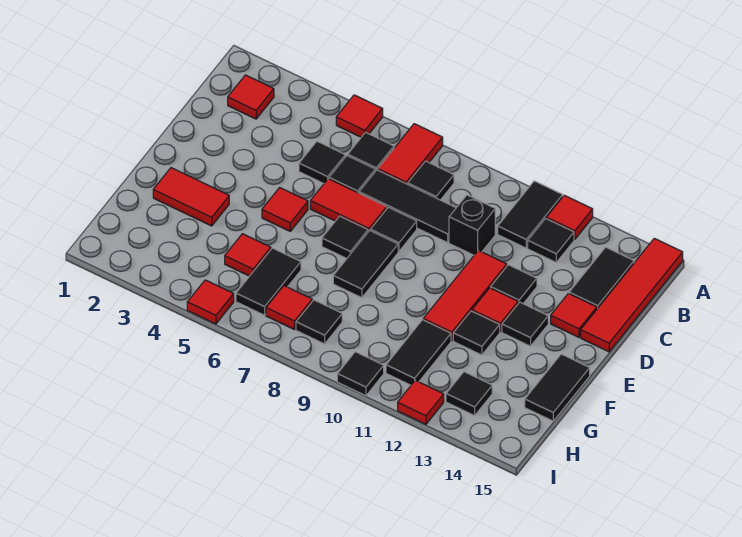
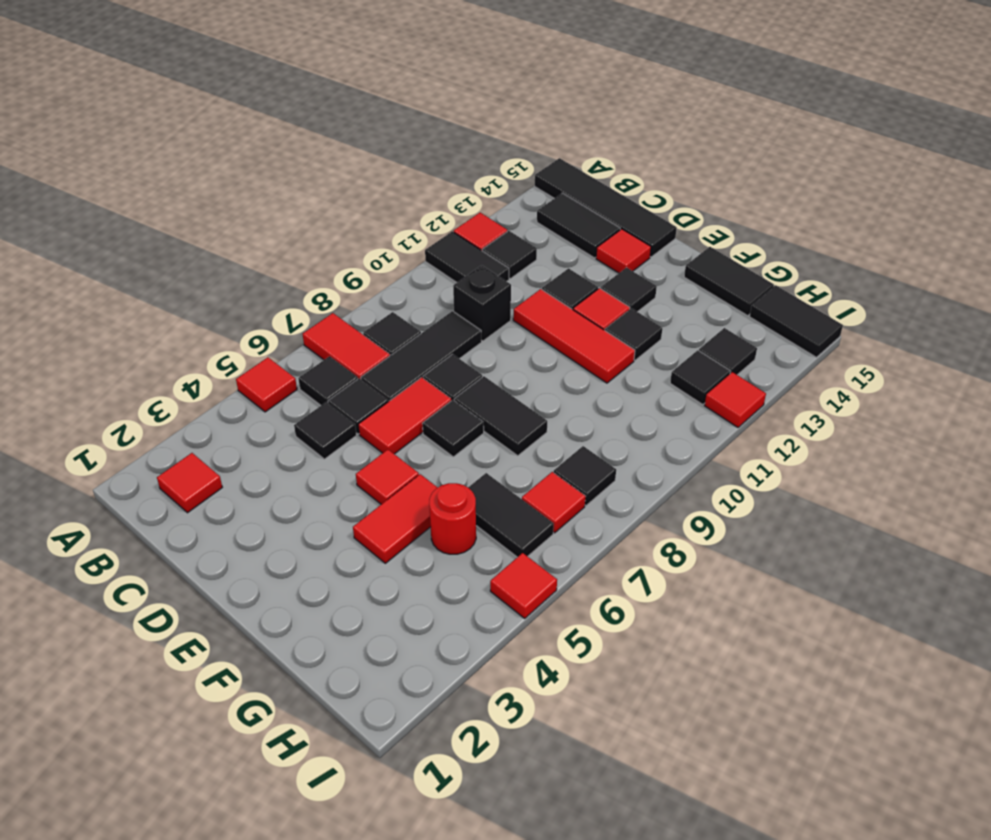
red 1x4 tile [581,238,683,352] -> black 1x4 tile [535,158,677,257]
red 1x2 tile [153,168,229,226] -> red 1x2 tile moved to [353,474,438,563]
red 1x1 tile [225,234,271,276] -> red 1x1 round brick [429,483,476,554]
black 1x2 tile [386,320,451,385] -> black 1x2 tile moved to [749,285,843,357]
black 1x1 tile [337,352,384,396] -> black 1x1 tile moved to [670,350,731,405]

